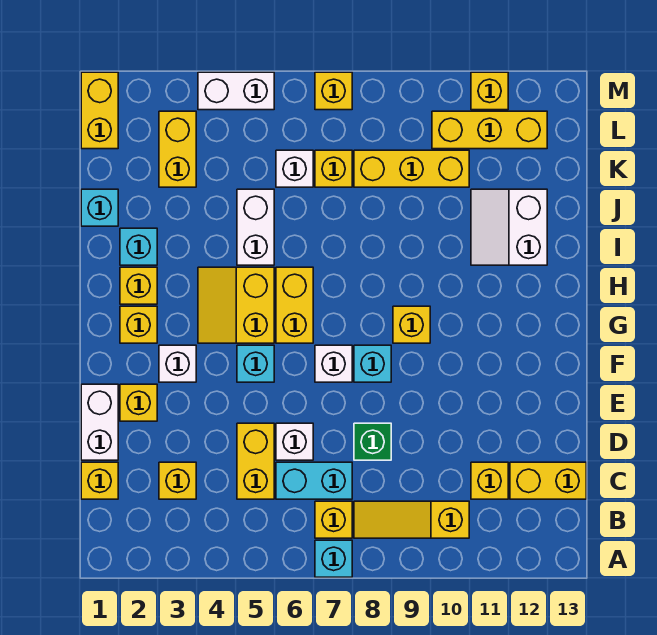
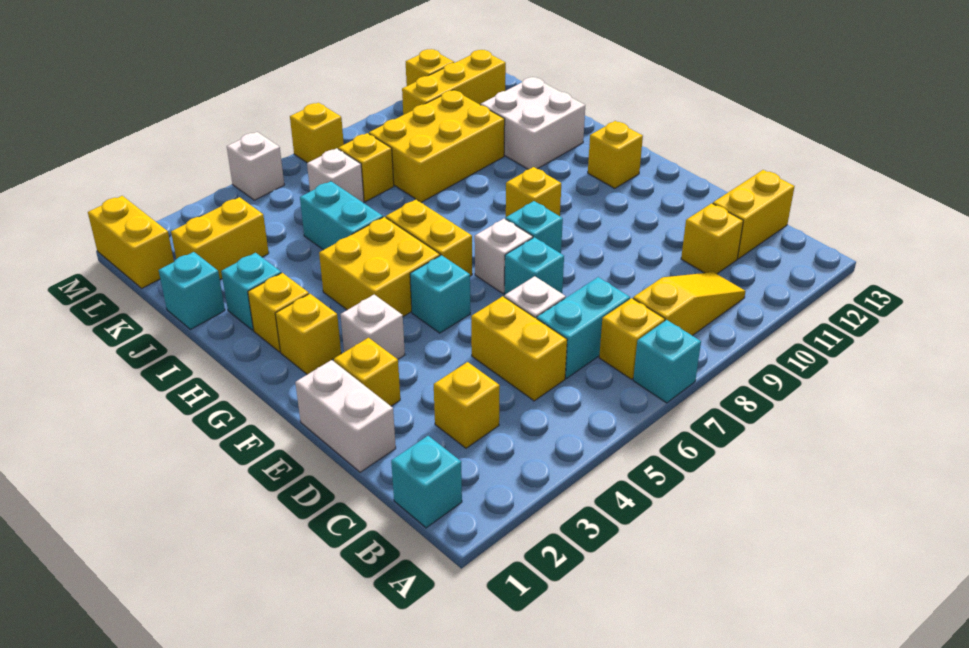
none -> cyan 1x1 brick [391,436,462,528]
yellow 1x3 slope [354,501,469,538] -> yellow 1x3 slope turned to [633,272,746,336]
yellow 1x1 brick [81,462,118,499] -> yellow 1x1 brick moved to [588,121,643,189]
green 1x1 brick [354,423,391,460] -> none
none -> cyan 1x1 brick [504,237,564,295]
yellow 2x2 slope [198,267,274,343] -> yellow 2x2 brick [319,217,440,317]
white 1x2 brick [237,189,274,265] -> cyan 1x2 brick [300,181,383,250]
white 2x2 slope [471,189,547,265] -> white 2x2 brick [481,77,585,169]
yellow 1x2 brick [159,111,196,187] -> yellow 1x2 brick turned to [171,197,269,280]
yellow 1x3 brick [354,150,469,187] -> yellow 2x3 brick [369,90,505,202]
white 1x2 brick [198,72,274,110] -> white 1x1 brick [227,132,284,200]

